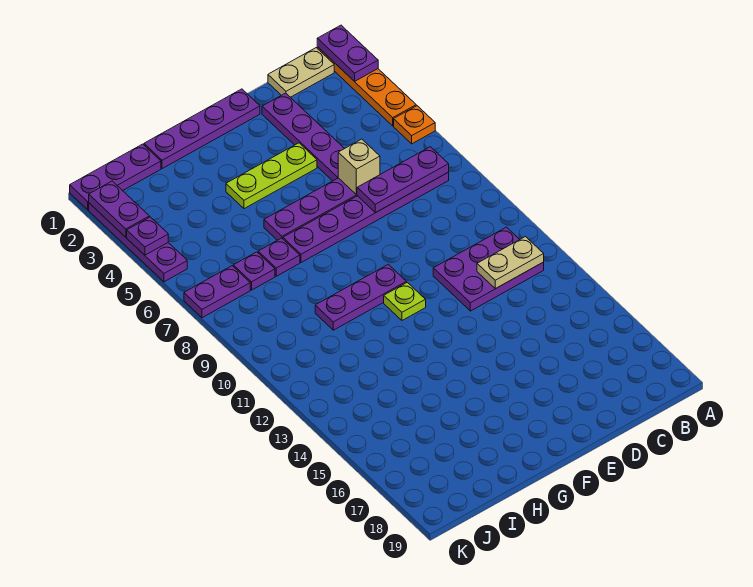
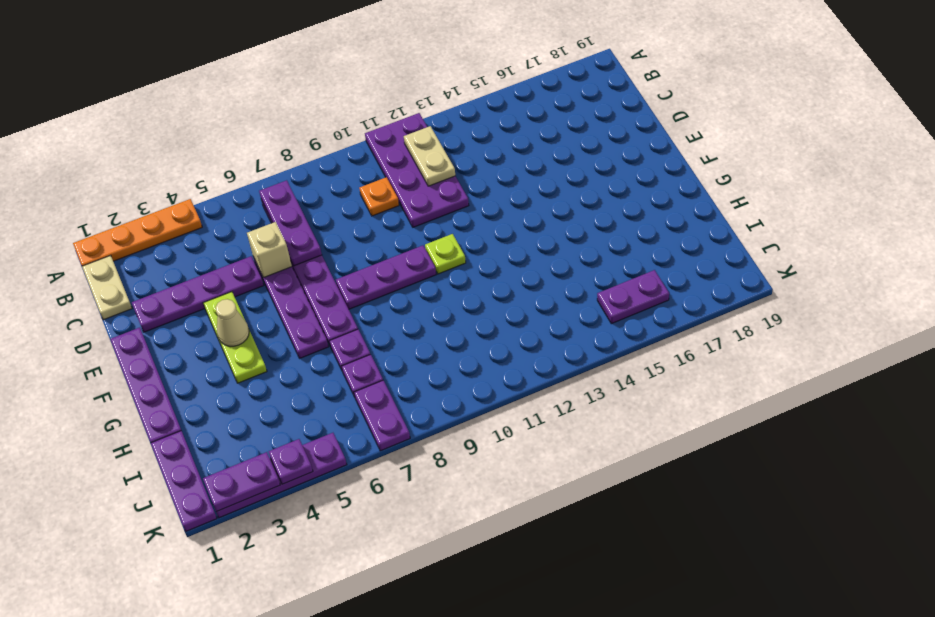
purple 1x2 plate [317,25,378,81] -> purple 1x2 plate moved to [597,270,669,324]
orange 1x1 plate [394,106,435,144] -> orange 1x1 plate moved to [360,177,399,216]
purple 2x3 plate [433,227,544,311] -> purple 2x4 plate [365,113,469,227]
none -> tan 1x1 cone [216,299,249,346]
purple 1x3 plate [315,264,406,330] -> purple 1x3 plate turned to [336,246,436,309]

